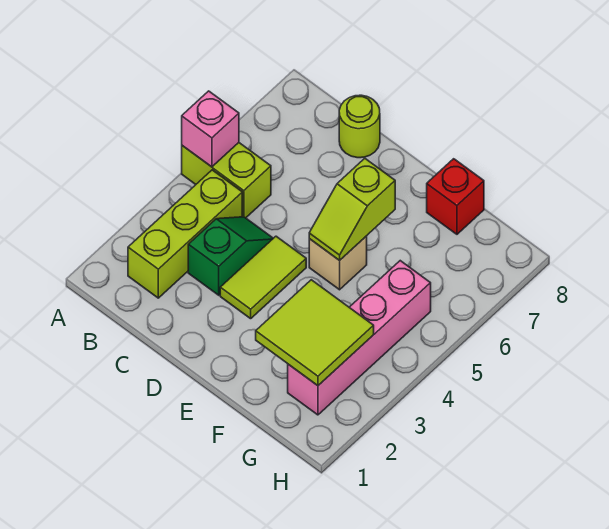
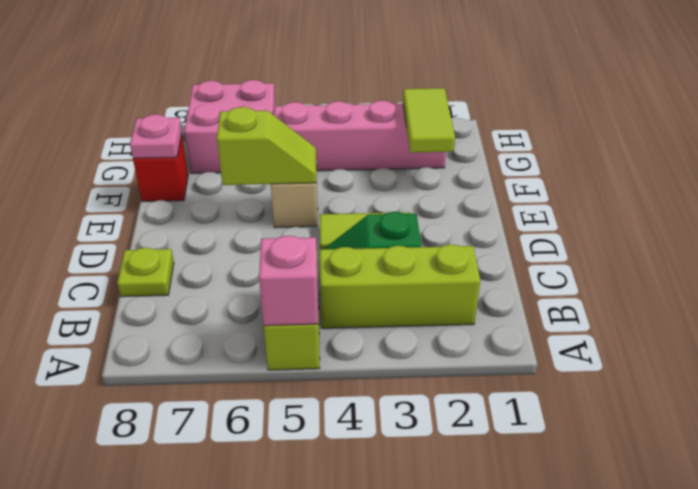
lime 1x1 round brick [339,95,380,158] -> lime 1x1 plate [117,248,174,297]
lime 2x2 tile [256,280,374,386] -> lime 1x2 tile [403,88,455,153]
none -> pink 1x1 plate [130,114,182,158]
none -> pink 2x2 brick [184,80,275,173]

